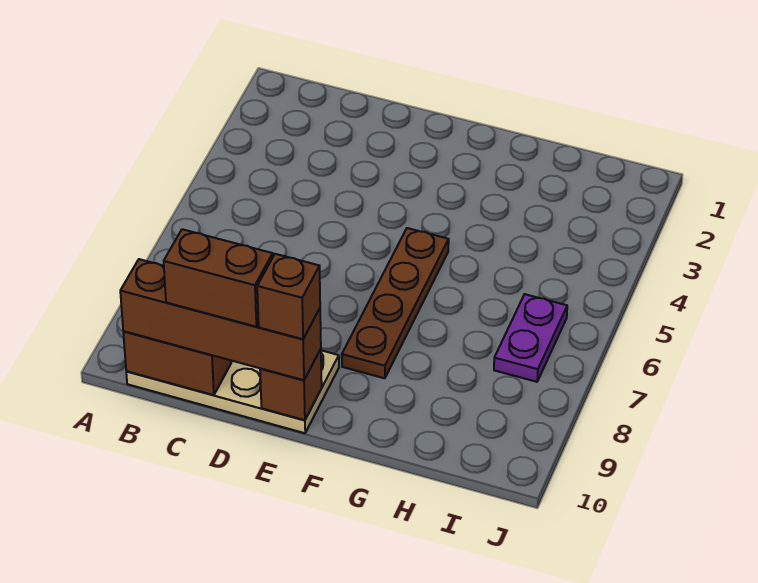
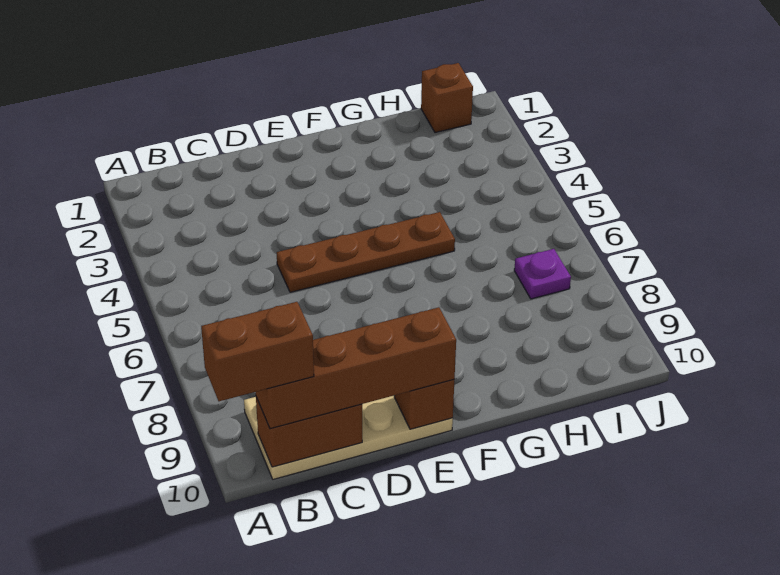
brown 1x2 brick [164,229,273,327] -> brown 1x2 brick moved to [201,302,314,401]
brown 1x1 brick [257,254,320,339] -> brown 1x1 brick moved to [421,63,473,133]
brown 1x4 plate [342,228,449,378] -> brown 1x4 plate turned to [277,212,455,292]
purple 1x2 plate [494,294,567,382] -> purple 1x1 plate [514,249,571,299]

